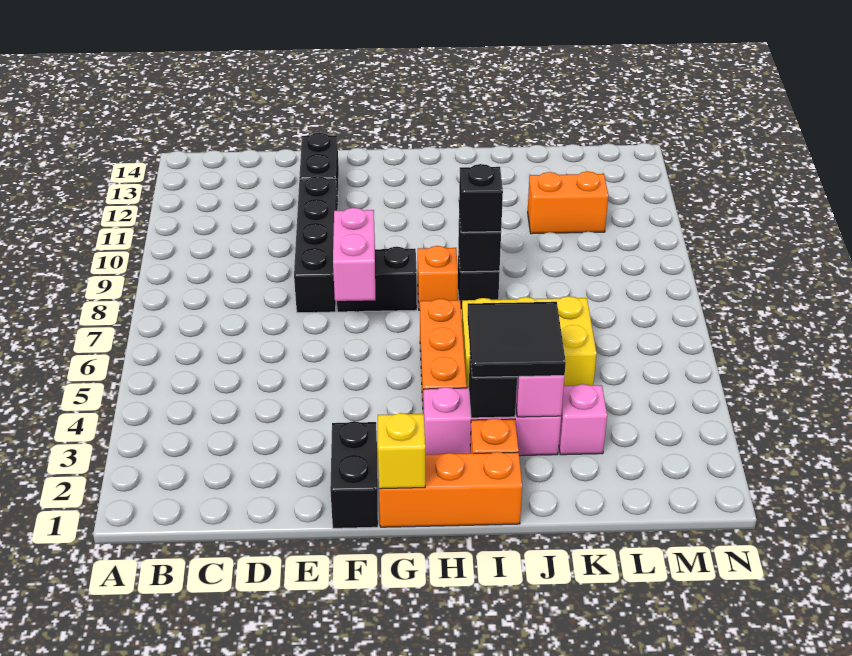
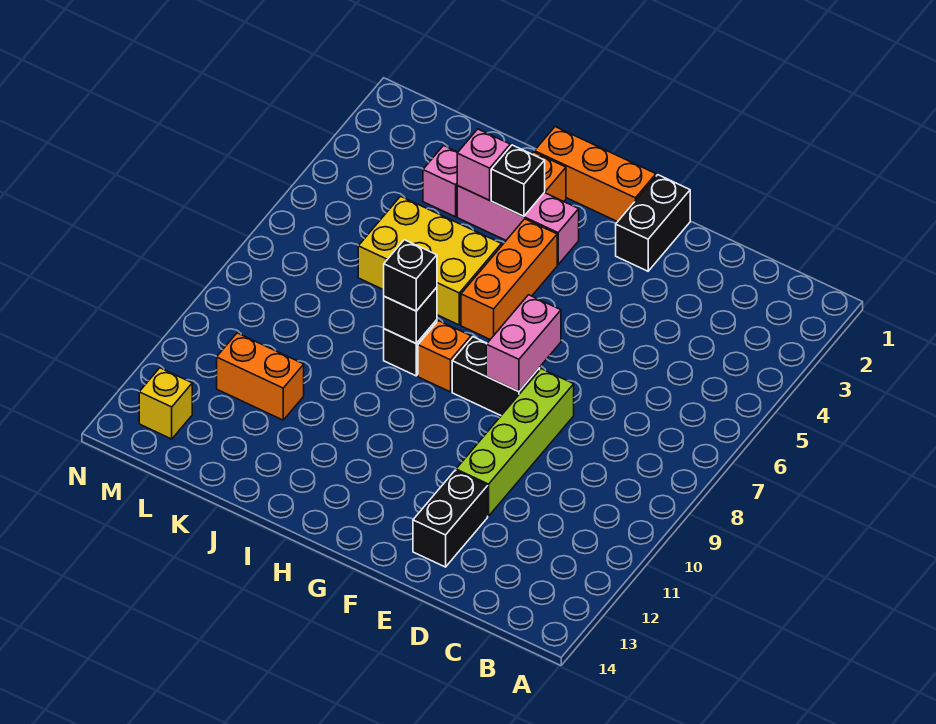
black 1x4 brick [294,176,338,313] -> lime 1x4 brick [456,369,574,516]
yellow 1x1 brick [378,413,425,489] -> yellow 1x1 brick moved to [139,368,192,439]
black 2x2 tile [467,302,566,377] -> none

